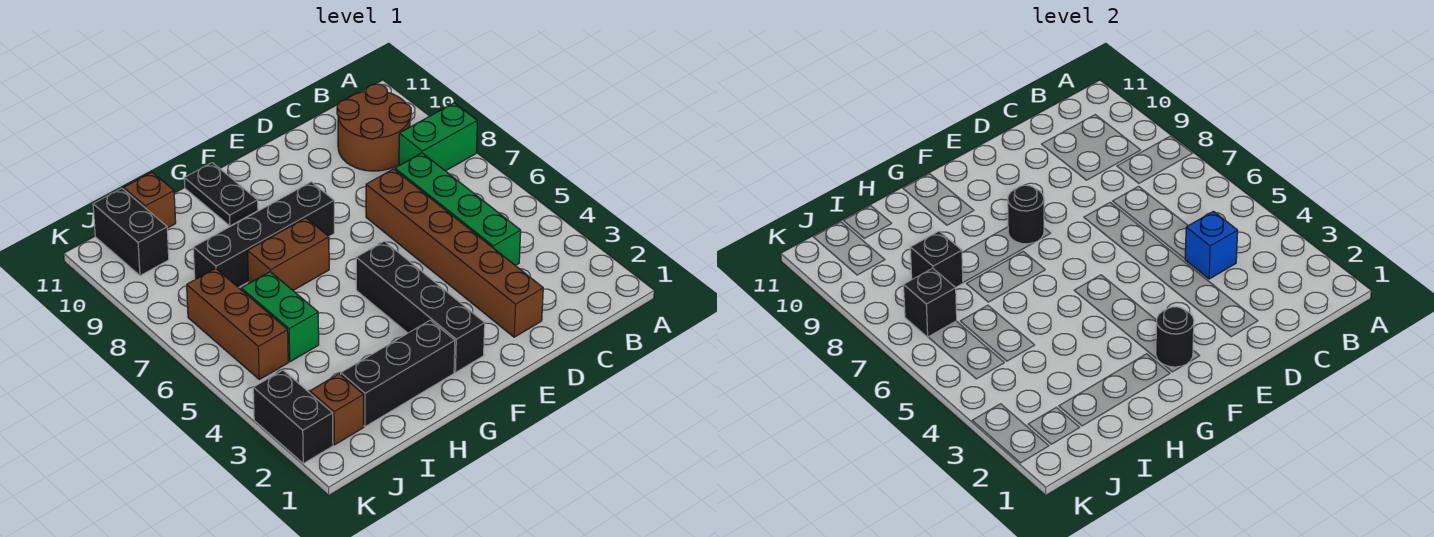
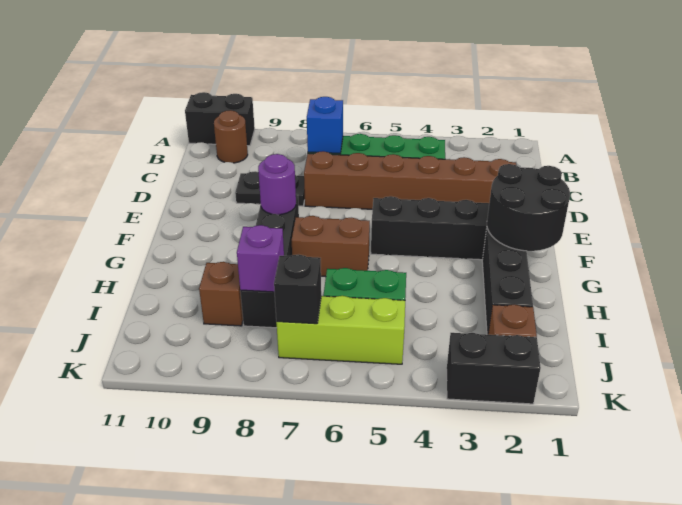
green 1x2 brick [399,103,477,171] -> none
brown 2x2 round brick [337,84,411,171] -> brown 1x1 round brick [214,110,248,163]
blue 1x1 brick [1185,211,1238,279] -> blue 1x1 brick moved to [307,97,343,154]
black 1x1 round brick [1156,307,1194,367] -> black 2x2 round brick [487,164,570,251]
black 1x1 round brick [1008,185,1044,244] -> purple 1x1 round brick [258,154,296,215]
brown 1x2 brick [248,218,329,290] -> brown 1x2 brick turned to [292,216,370,277]
black 1x2 plate [184,163,258,226] -> black 1x2 plate moved to [235,171,305,206]
black 1x1 brick [910,231,963,288] -> purple 1x1 brick [237,225,284,292]
brown 1x1 brick [124,172,176,228] -> brown 1x1 brick moved to [199,262,243,326]
brown 1x3 brick [187,268,288,379] -> lime 1x3 brick [276,296,405,364]
black 1x2 brick [93,188,169,276] -> black 1x2 brick moved to [185,92,255,146]

